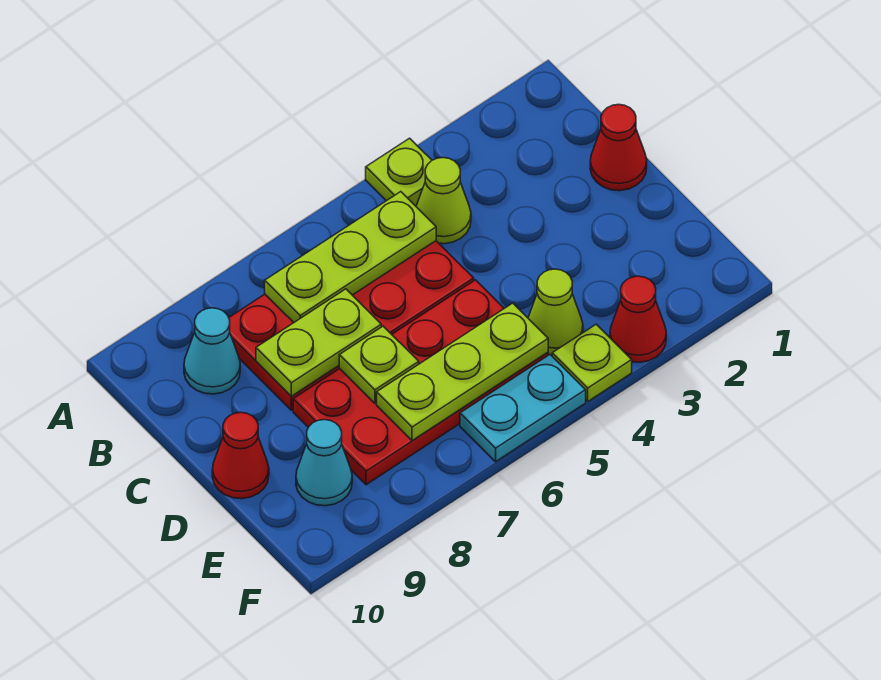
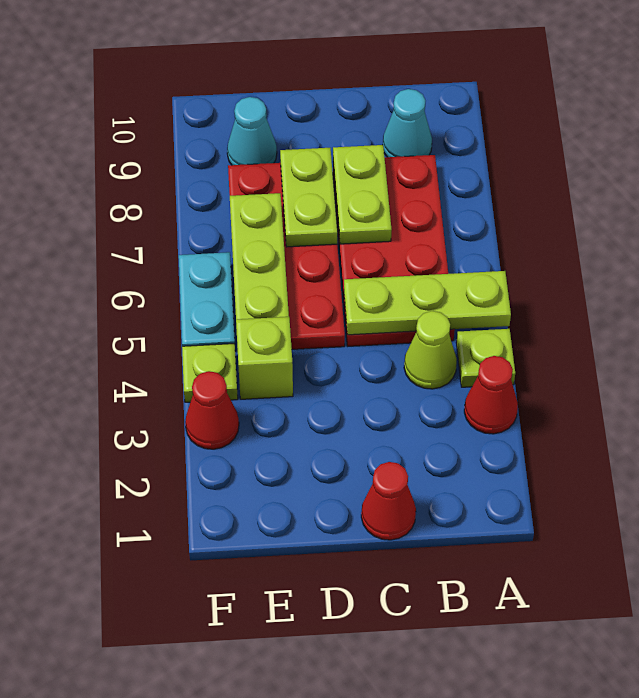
lime 1x3 plate [265,192,436,322] -> lime 1x3 plate turned to [344,271,511,335]
lime 1x1 plate [339,326,419,403] -> lime 1x2 plate [280,148,338,247]
red 1x1 cone [212,412,269,499] -> red 1x1 cone moved to [464,356,518,434]
lime 1x1 cone [528,269,583,355] -> lime 1x1 brick [236,317,293,399]

